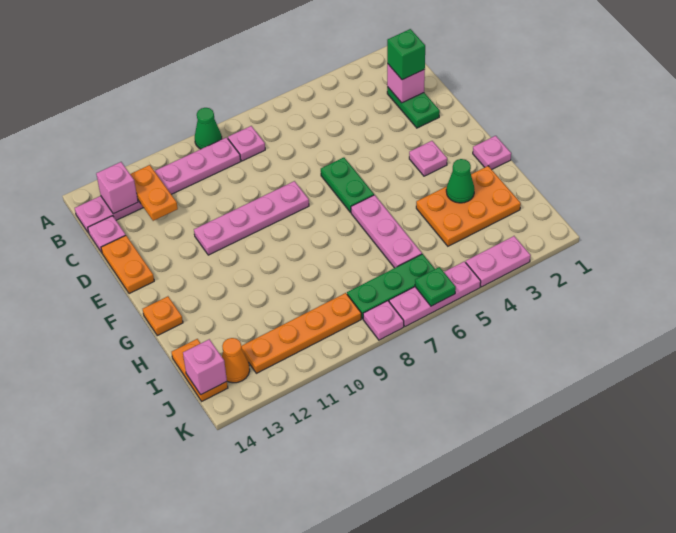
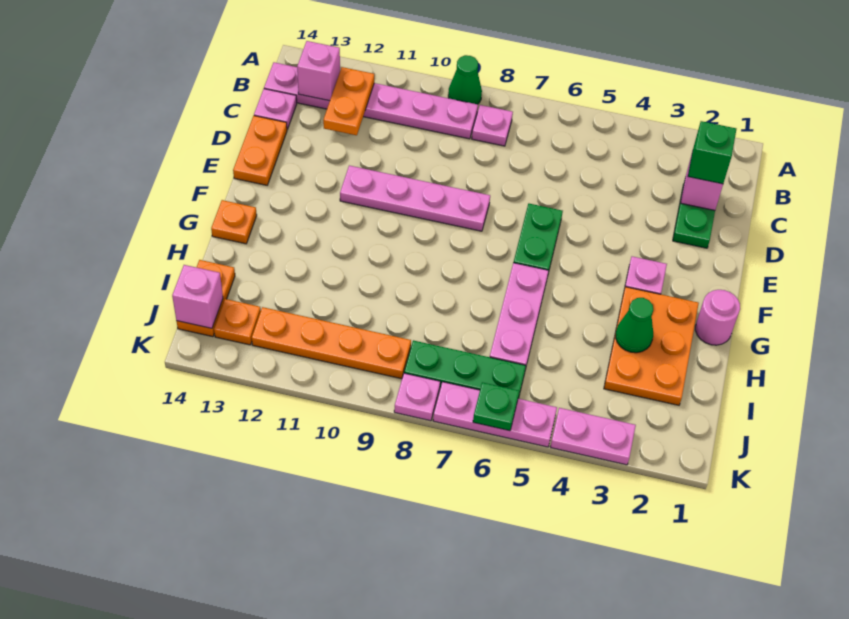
pink 1x1 plate [473,136,511,169] -> pink 1x1 round brick [695,290,740,345]
orange 2x3 plate [416,166,521,246] -> orange 2x3 plate turned to [604,287,699,405]
orange 1x1 cone [222,338,250,383] -> orange 1x1 plate [214,299,261,345]

